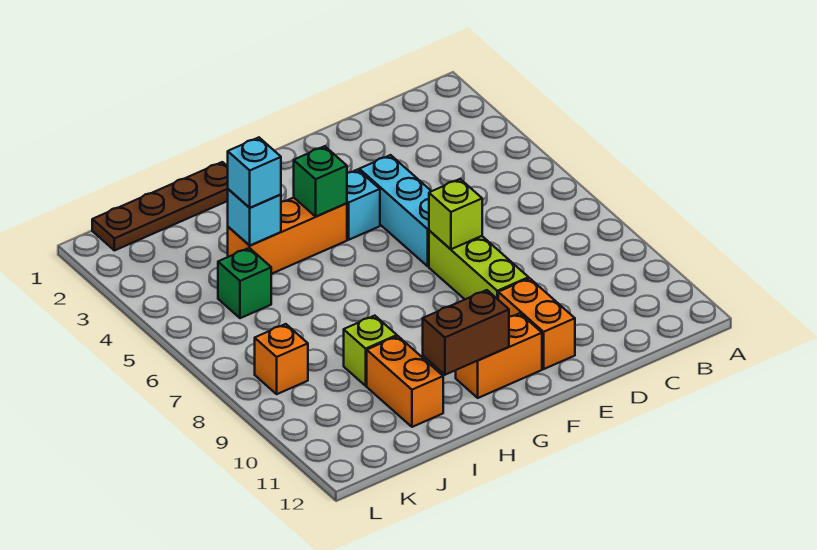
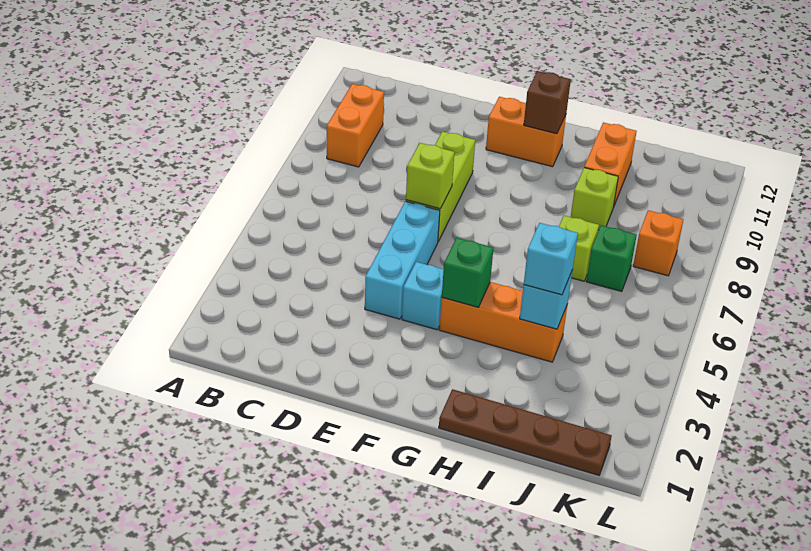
orange 1x2 brick [498,278,575,369] -> orange 1x2 brick moved to [327,84,384,167]
brown 1x2 brick [423,290,509,375] -> brown 1x1 brick [524,71,571,134]
none -> lime 1x1 brick [559,216,599,281]
green 1x1 brick [218,248,271,318] -> green 1x1 brick moved to [586,225,637,292]

